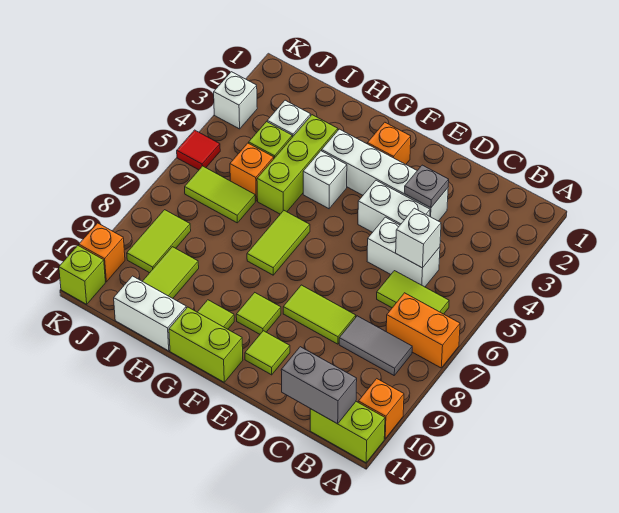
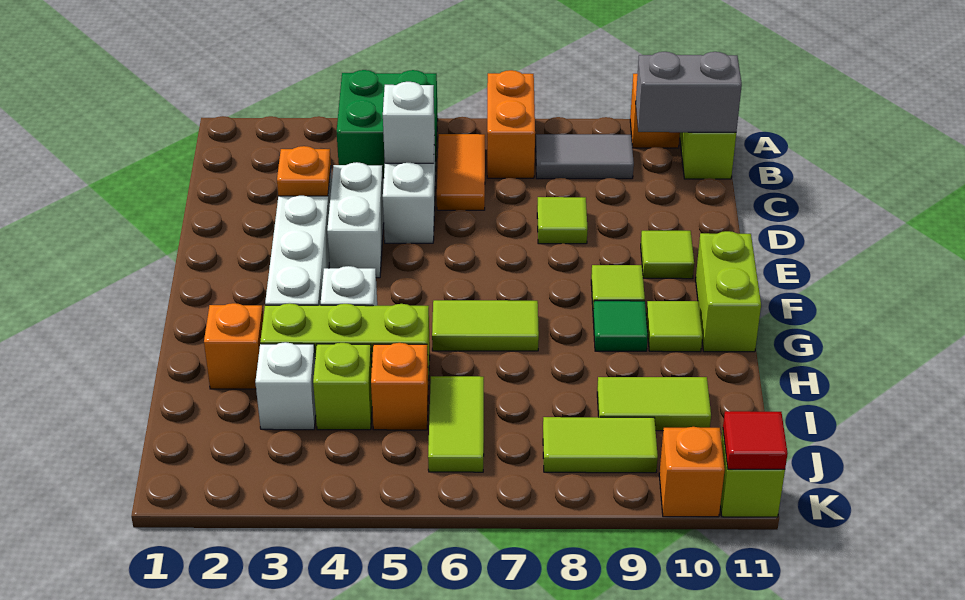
none -> green 2x2 brick [337,70,438,178]
lime 1x2 tile [377,271,449,314] -> orange 1x2 tile [437,134,485,210]
grey 1x2 tile [339,316,412,375] -> grey 1x2 tile turned to [536,134,634,179]
grey 1x2 brick [281,347,357,424] -> grey 1x2 brick turned to [636,52,742,133]
grey 1x1 plate [404,165,449,208] -> orange 1x1 plate [277,146,331,196]
lime 1x2 tile [283,285,356,344] -> lime 1x1 tile [537,197,587,244]
orange 1x1 brick [367,122,411,164] -> orange 1x1 brick moved to [204,303,263,389]
none -> green 1x1 tile [593,301,648,351]
white 1x2 brick [114,276,186,351] -> none
white 1x1 brick [214,72,257,129] -> none
red 1x1 tile [177,130,220,170] -> red 1x1 tile moved to [723,411,788,469]

